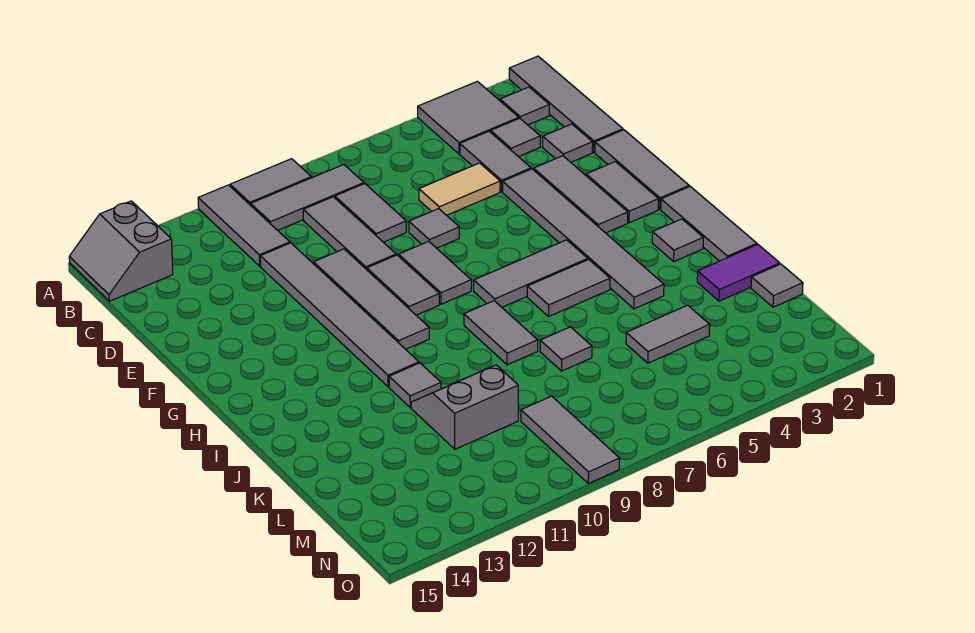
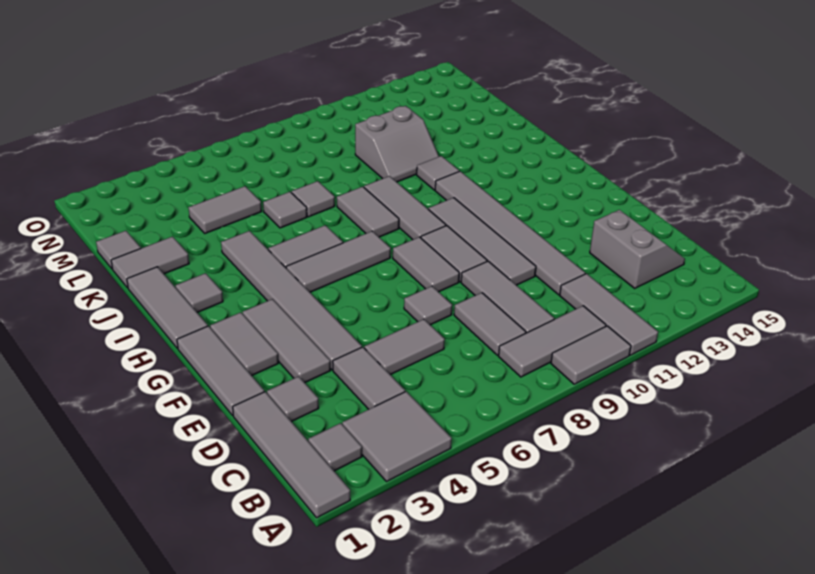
grey 2x2 slope [69,201,173,301] -> grey 2x2 slope moved to [590,210,685,288]
grey 1x1 tile [491,118,540,157] -> grey 1x1 tile moved to [263,192,307,228]
tan 1x2 tile [419,163,500,215] -> grey 1x2 tile [364,319,445,375]
purple 1x2 tile [697,244,780,301] -> grey 1x2 tile [111,237,189,288]
grey 1x3 tile [521,396,620,484] -> grey 1x3 tile moved to [364,176,446,240]

